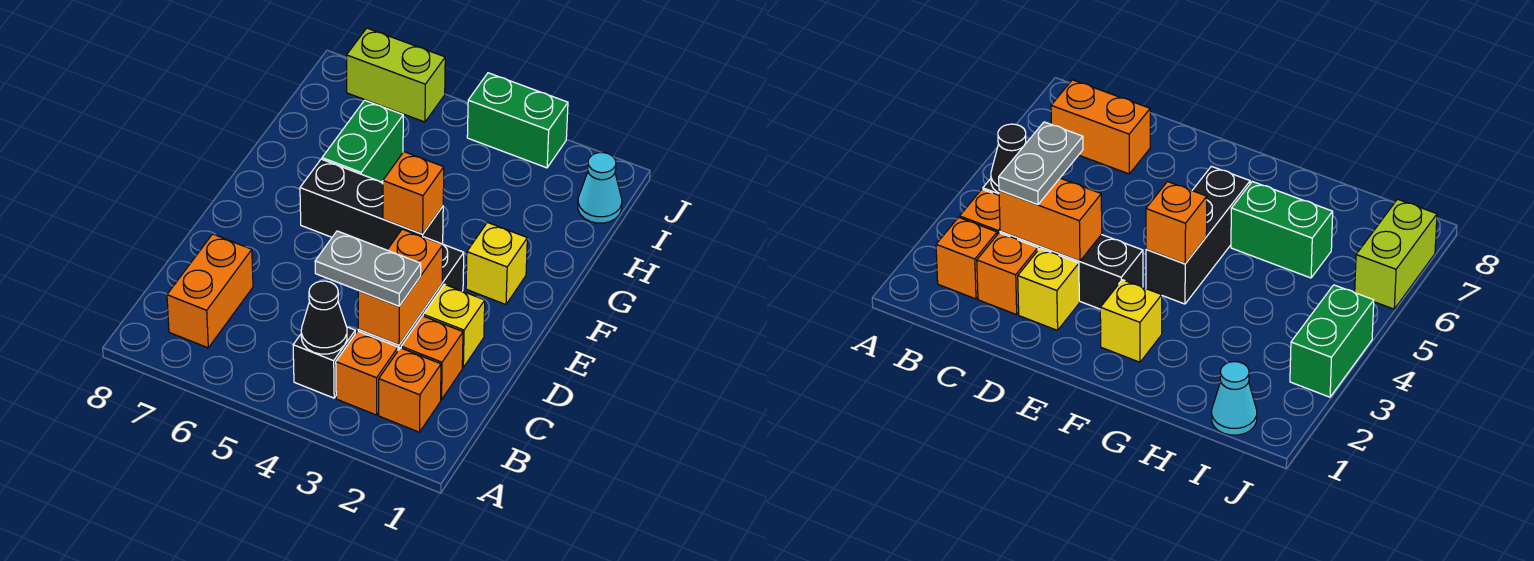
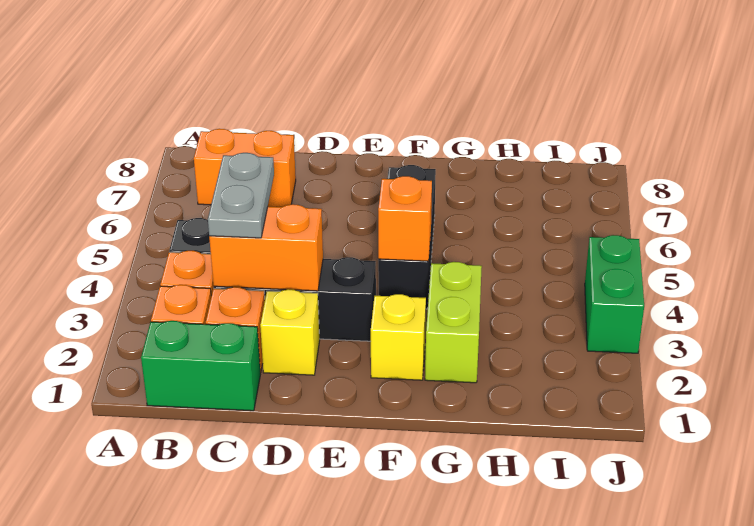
black 1x1 cone [301,281,347,354] -> none
green 1x2 brick [322,100,403,182] -> green 1x2 brick moved to [141,321,261,411]
cyan 1x1 cone [578,153,622,223] -> none
lime 1x2 brick [346,28,445,122] -> lime 1x2 brick moved to [425,262,482,383]

